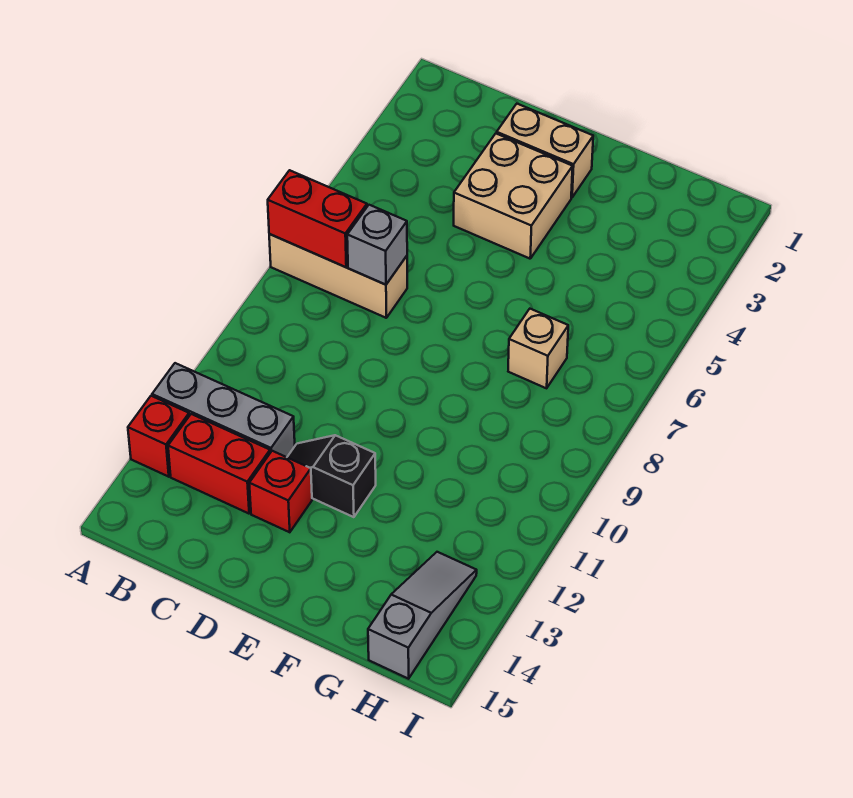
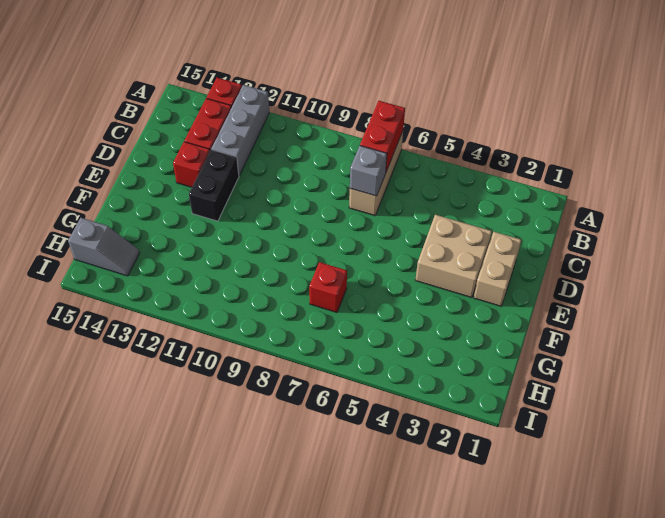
black 1x2 slope [287,435,376,517] -> black 1x2 brick [189,150,239,221]
tan 1x1 brick [508,309,568,388] -> red 1x1 brick [309,262,347,312]
grey 1x3 slope [368,552,477,679] -> grey 1x2 slope [68,218,139,276]

